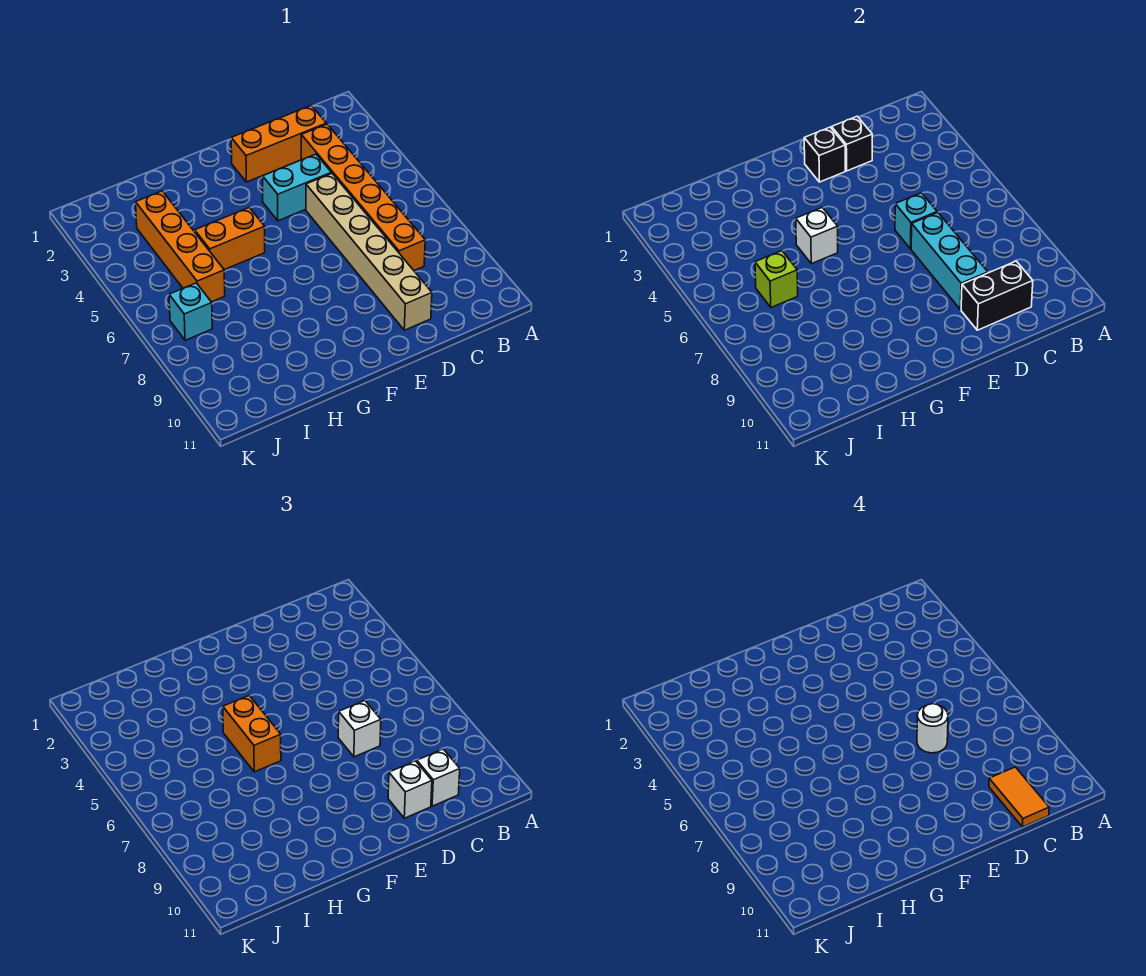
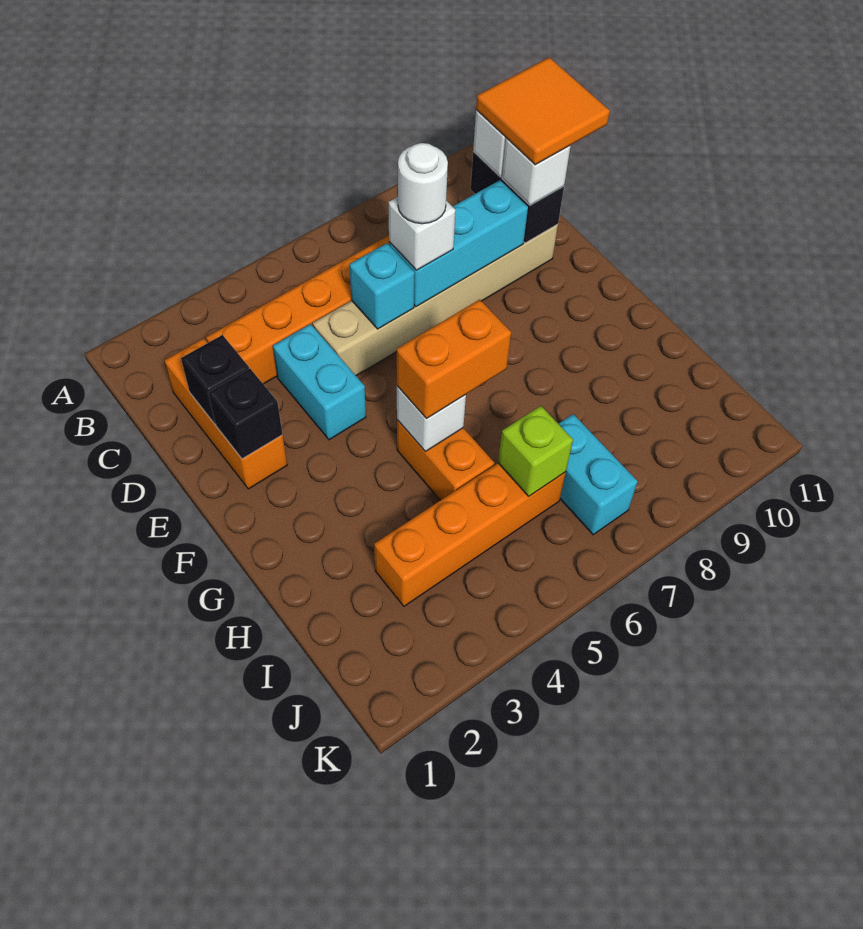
orange 1x2 tile [989,767,1049,827] -> orange 2x2 tile [476,57,610,165]
cyan 1x1 brick [169,283,212,340] -> cyan 1x2 brick [559,414,638,535]

